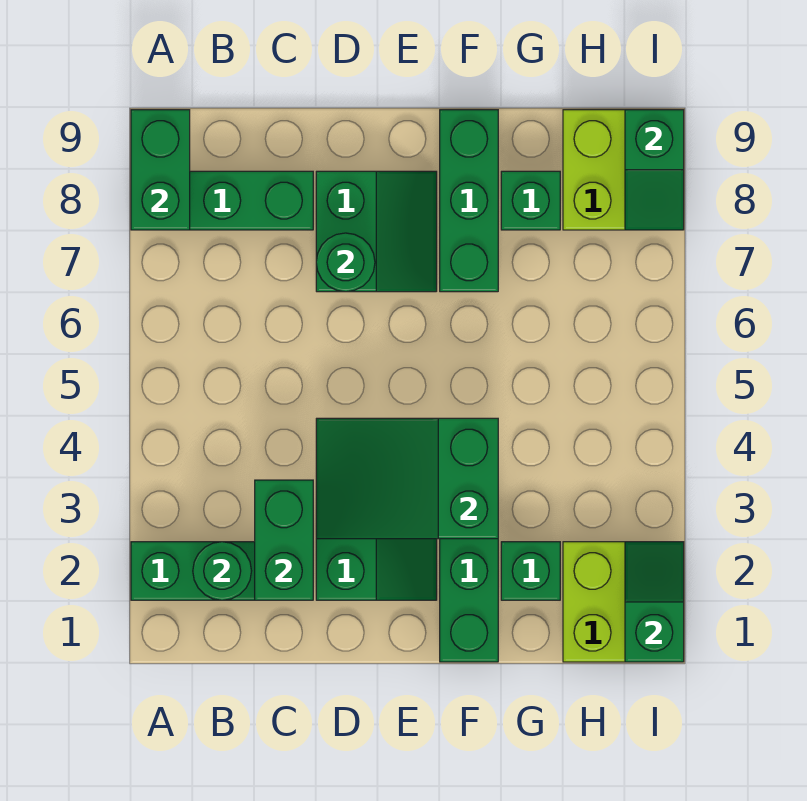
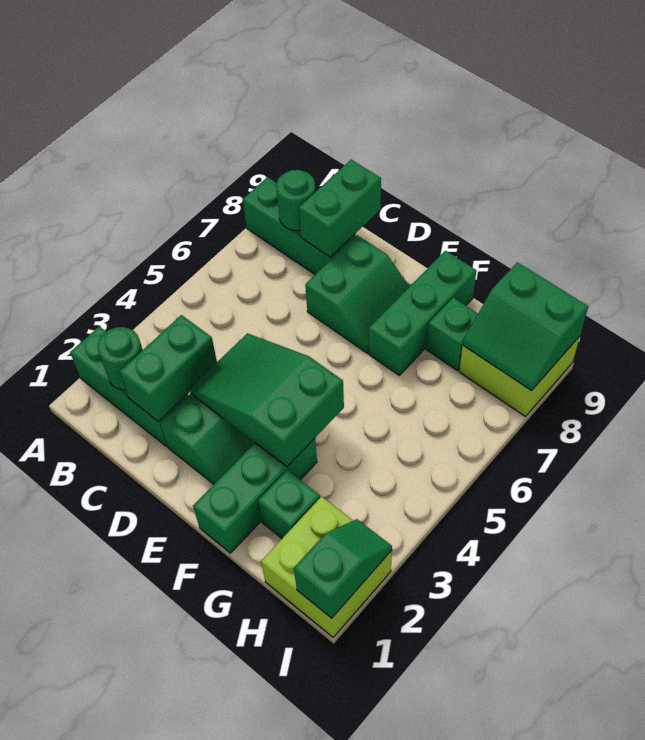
green 1x2 brick [131,110,190,230] -> green 1x2 brick moved to [299,160,381,257]
green 1x1 round brick [316,233,375,292] -> green 1x1 round brick moved to [276,170,316,231]
green 1x2 slope [625,110,684,230] -> green 2x2 slope [463,262,588,391]

